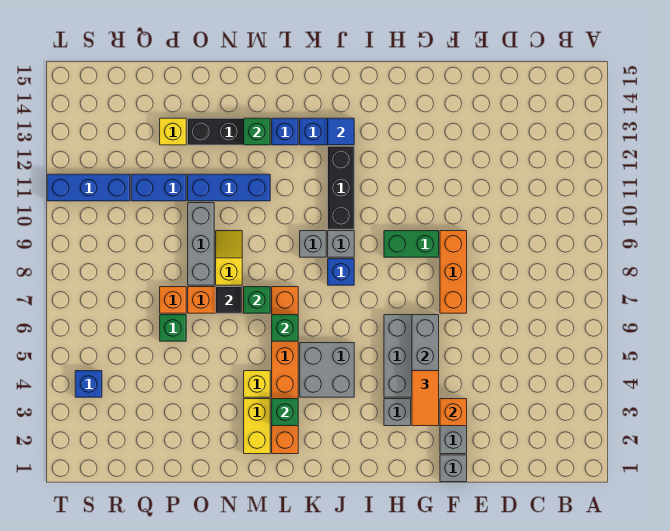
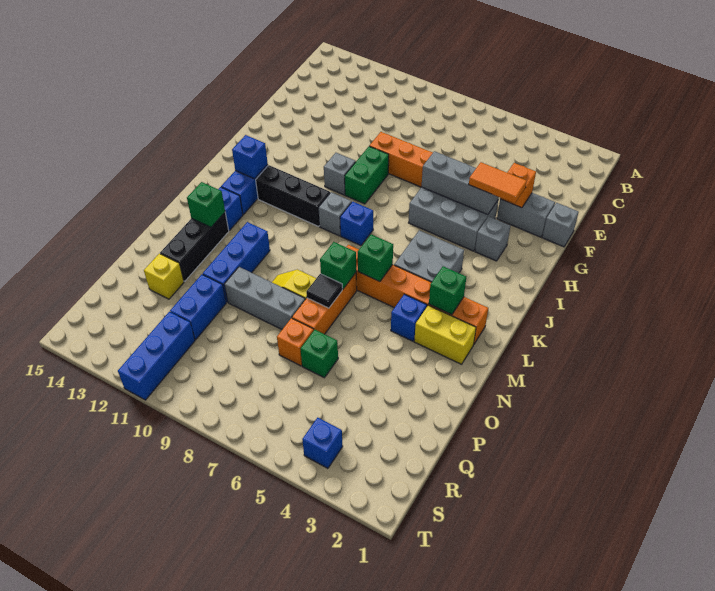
blue 1x1 tile [328,118,354,145] -> blue 1x1 brick [232,135,268,179]
grey 1x1 brick [300,231,326,257] -> grey 1x1 brick moved to [324,153,356,195]
yellow 1x1 brick [244,371,270,397] -> blue 1x1 brick [391,294,427,341]

